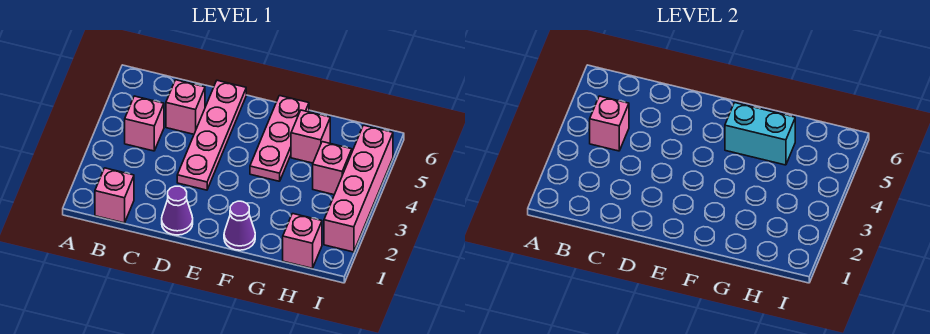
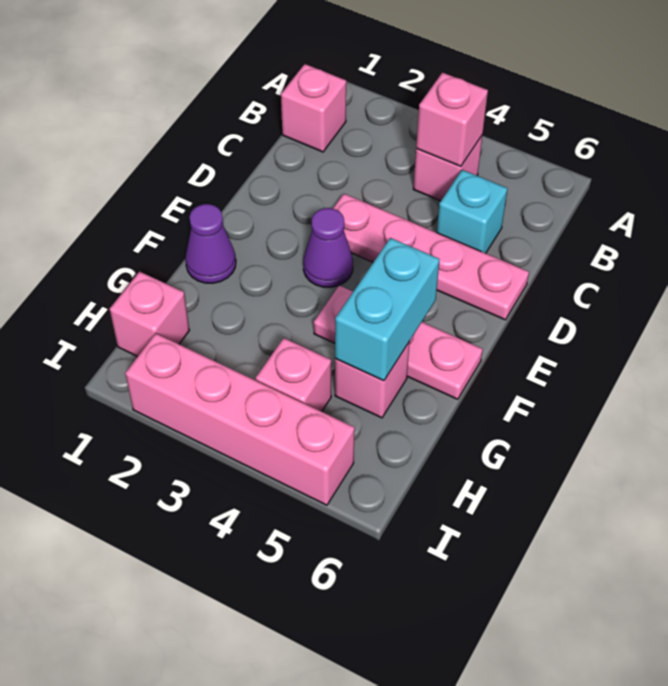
pink 1x1 brick [166,80,205,134] -> cyan 1x1 brick [437,170,508,253]
purple 1x1 cone [162,186,193,235] -> purple 1x1 cone moved to [303,208,353,287]

